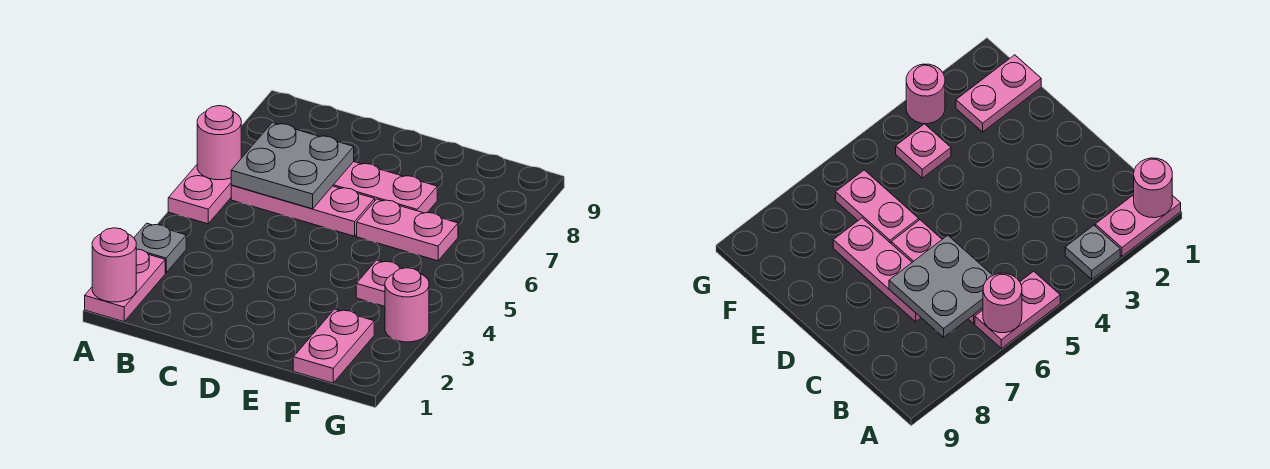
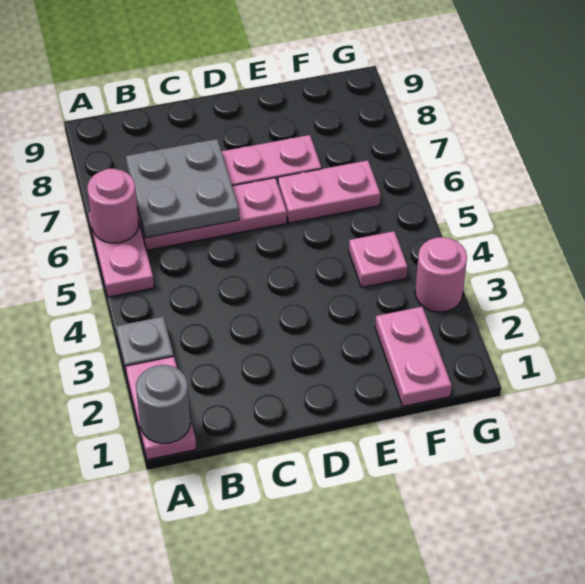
pink 1x1 round brick [92,228,136,302] -> grey 1x1 round brick [136,365,191,444]

